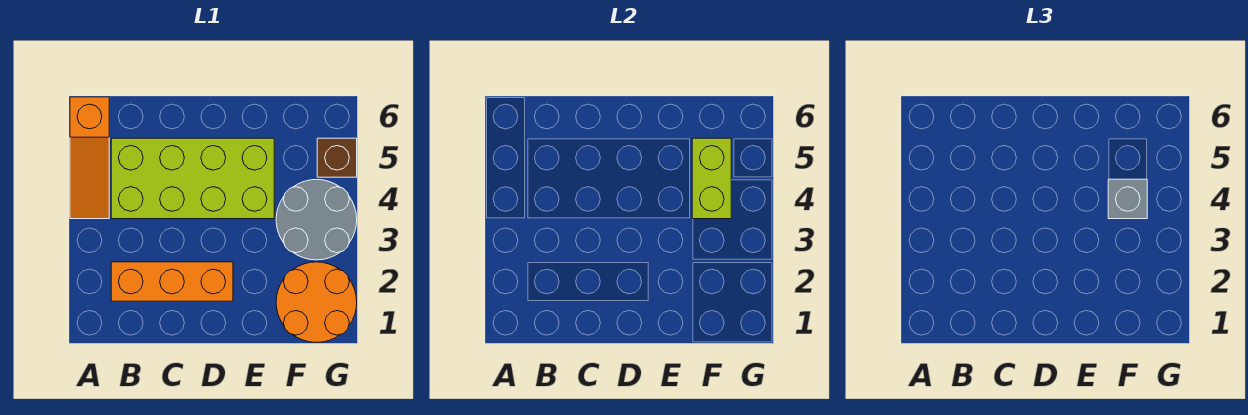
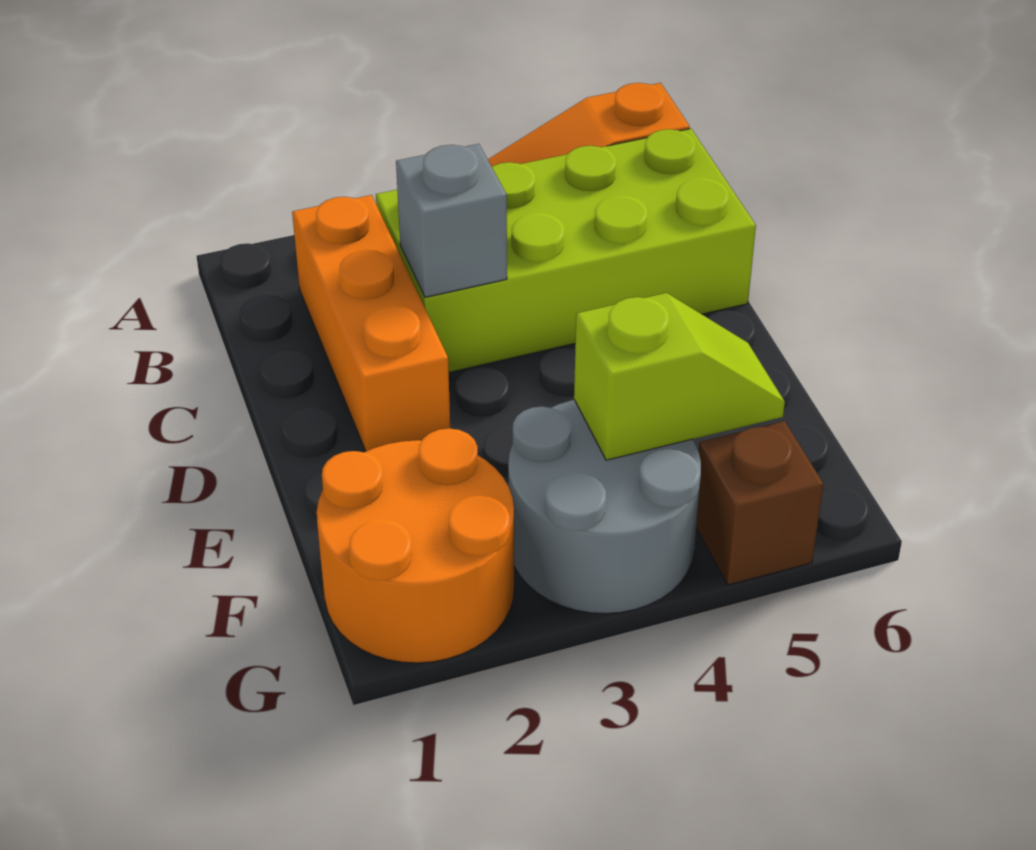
lime 2x4 brick [111,138,274,219] -> lime 2x4 brick turned to [376,129,756,372]
lime 1x2 brick [692,138,731,219] -> lime 1x2 slope [574,293,785,460]
grey 1x1 brick [1108,179,1147,219] -> grey 1x1 brick moved to [396,144,507,297]

